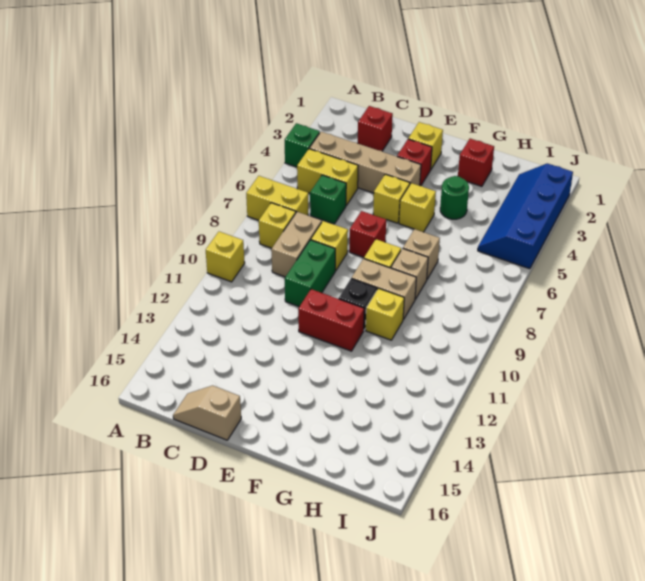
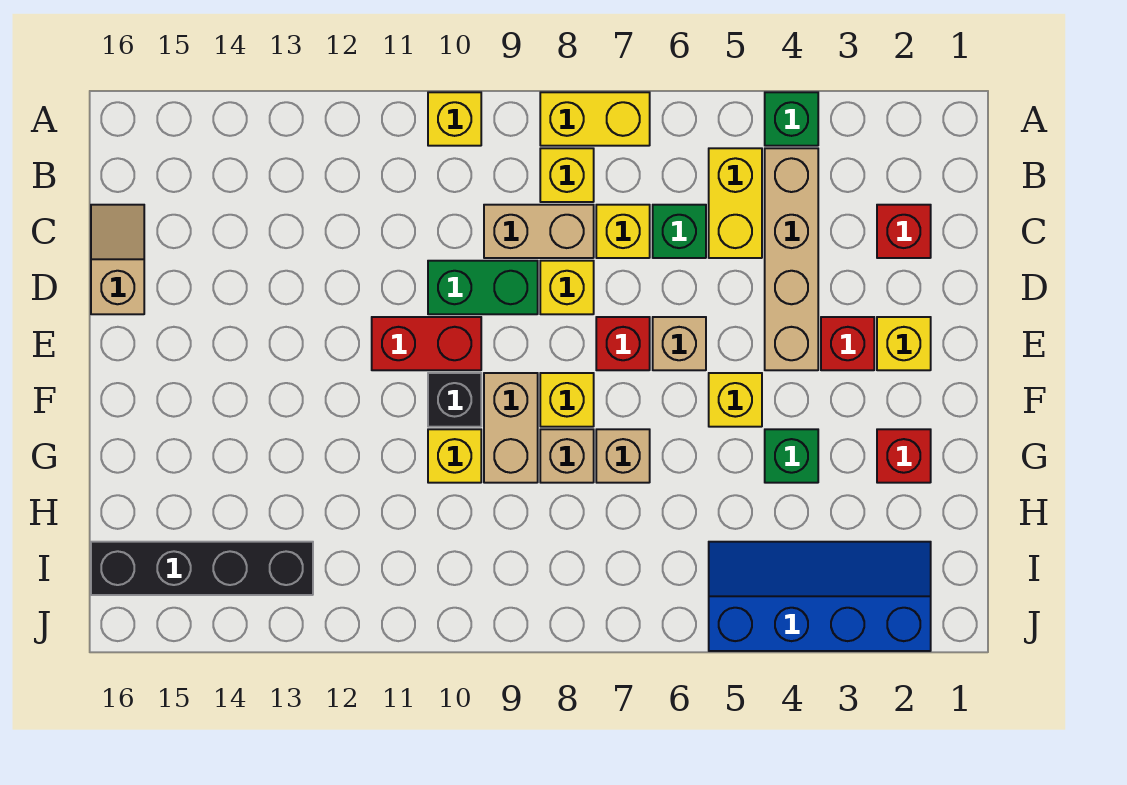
yellow 1x2 brick [246,176,308,220] -> yellow 1x2 brick turned to [540,92,650,146]
yellow 1x1 brick [373,174,410,223] -> yellow 1x1 brick moved to [596,205,650,258]
none -> tan 1x1 brick [653,317,706,370]
red 1x2 brick [298,289,364,351] -> red 1x2 brick turned to [372,317,481,370]
green 1x1 round brick [440,176,469,219] -> green 1x1 brick [765,429,818,483]
none -> black 1x4 brick [91,542,313,595]

